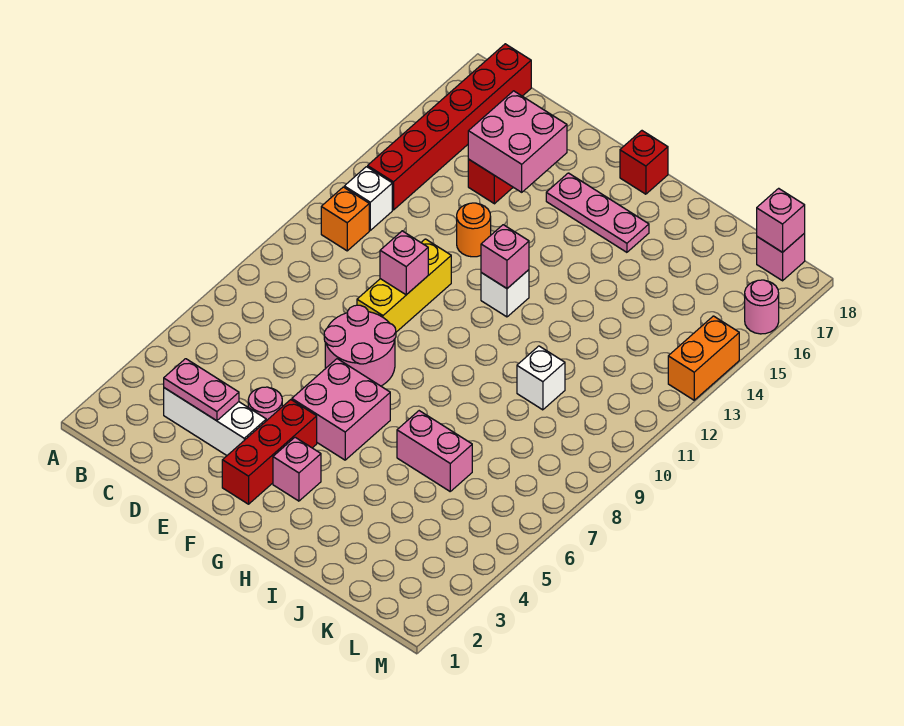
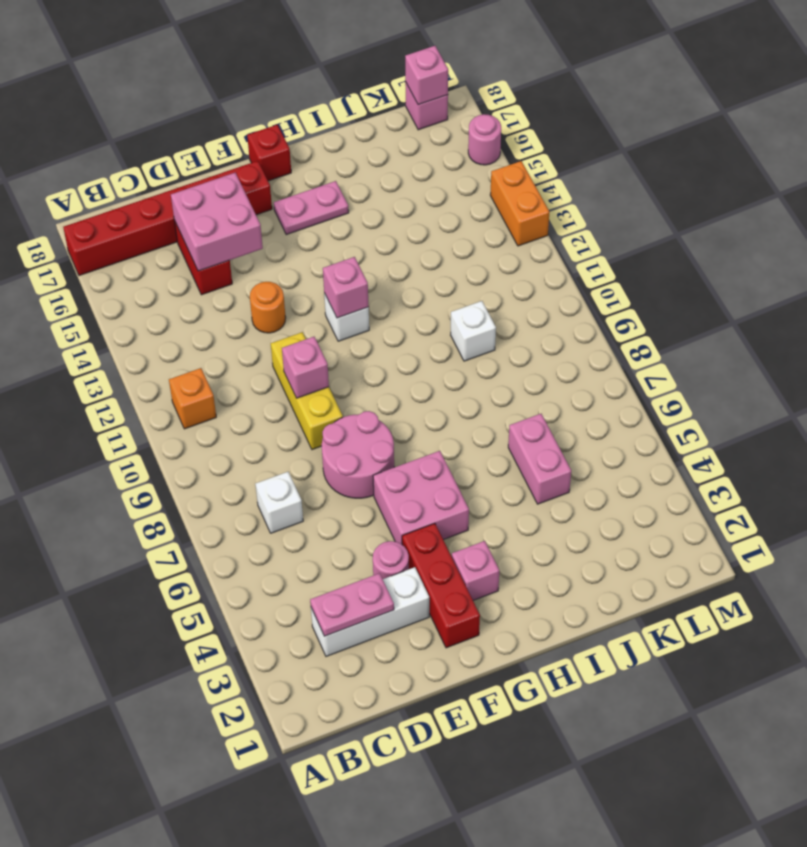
white 1x1 brick [344,167,392,230] -> white 1x1 brick moved to [255,472,303,533]
red 1x6 brick [368,44,531,210] -> red 1x6 brick turned to [63,161,272,276]
pink 1x3 plate [546,173,649,252] -> pink 1x2 plate [274,181,349,235]
pink 1x2 brick [397,411,472,491] -> pink 1x2 brick turned to [508,414,571,504]

